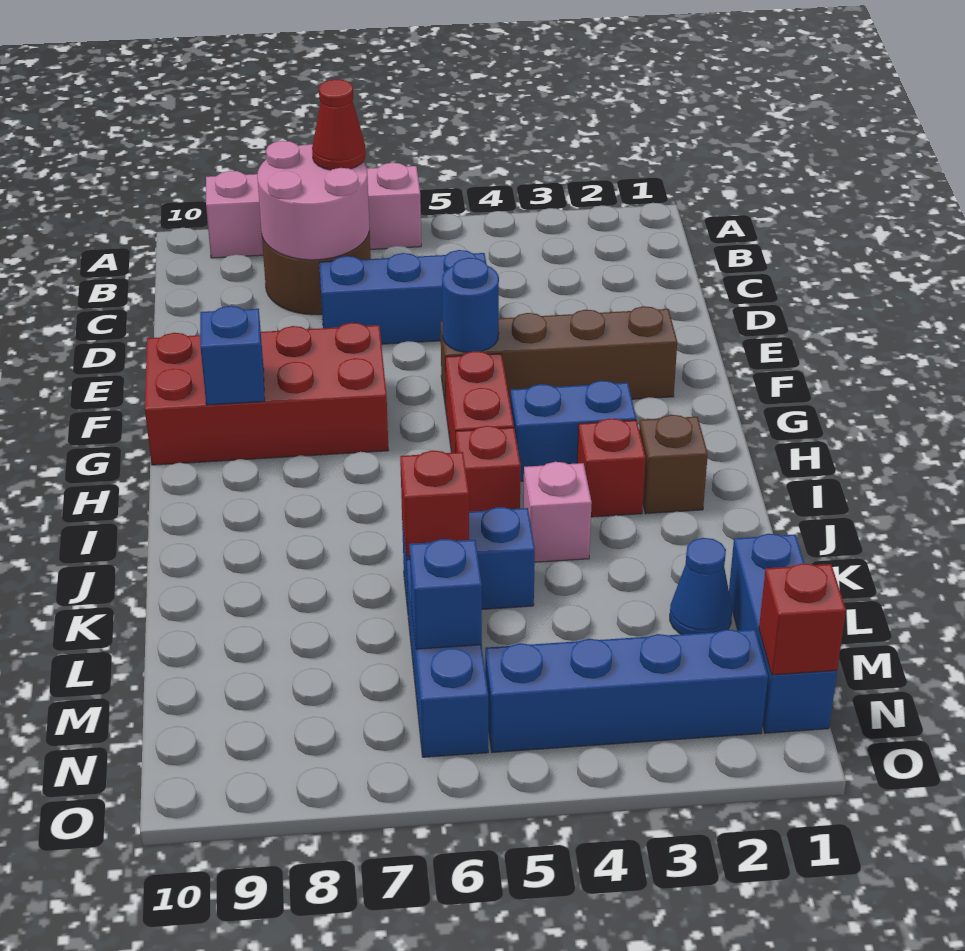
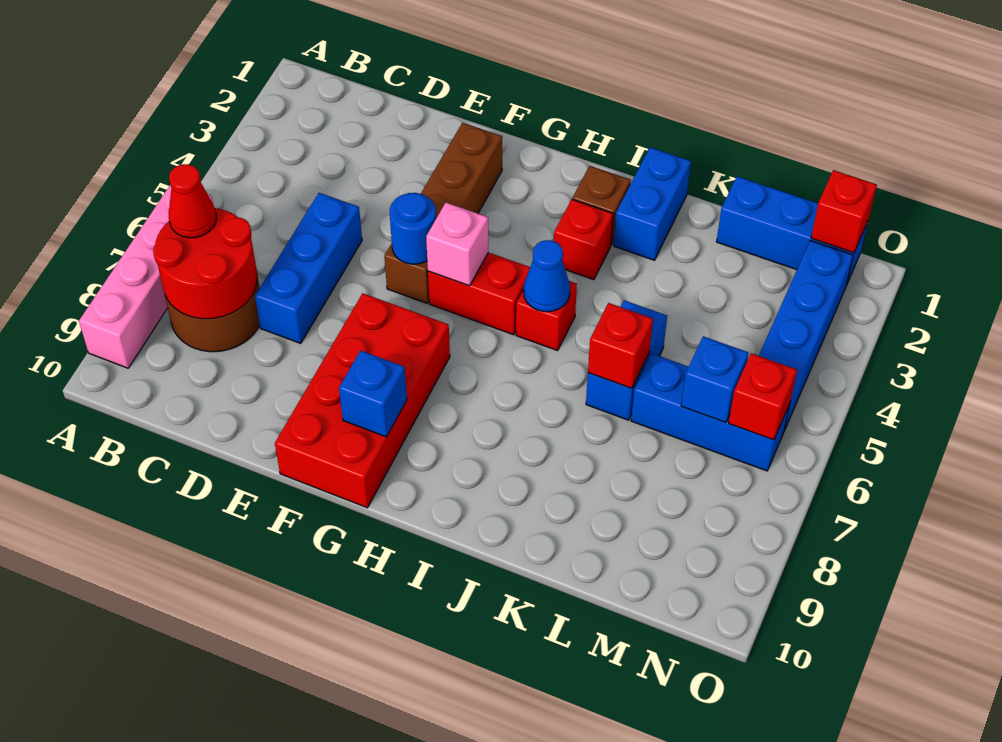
pink 2x2 round brick [257,141,369,260] -> red 2x2 round brick [153,208,257,319]
blue 1x2 brick [511,381,636,481] -> blue 1x2 brick moved to [614,147,691,260]
pink 1x1 brick [523,462,592,562] -> pink 1x1 brick moved to [426,203,488,286]
blue 1x1 cone [670,538,732,634] -> blue 1x1 cone moved to [524,240,570,312]
none -> red 1x1 brick [729,353,797,440]

